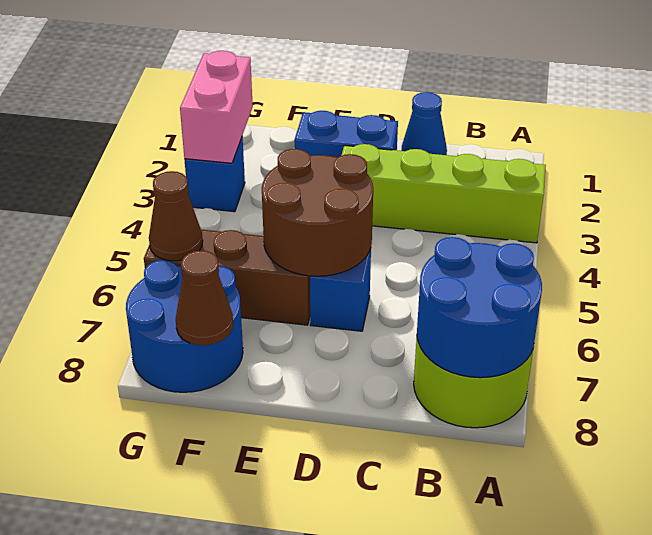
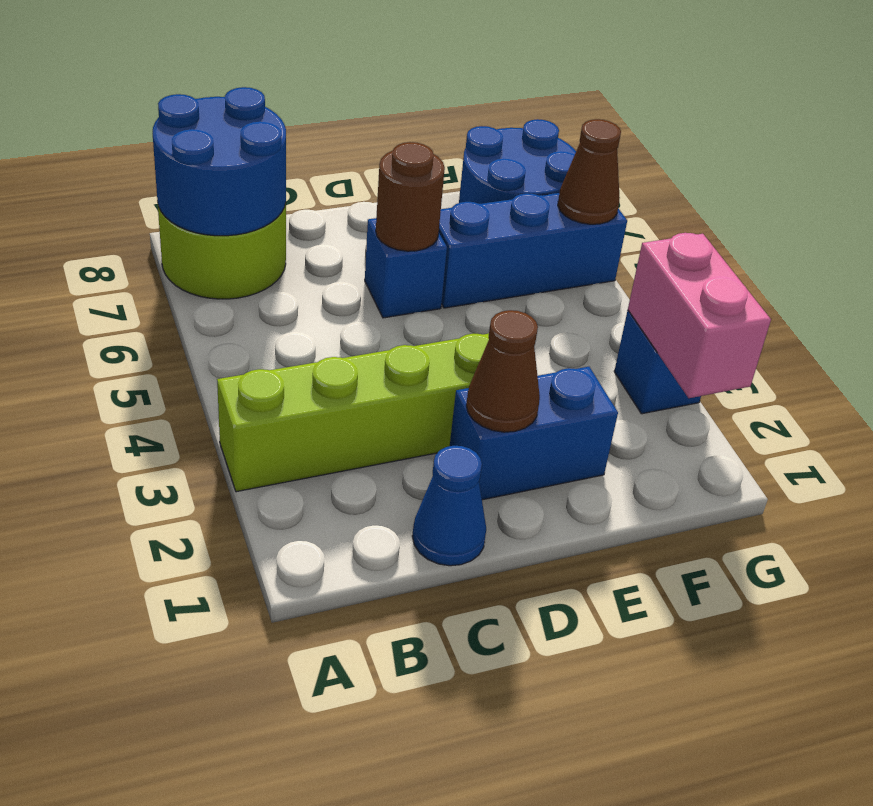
brown 2x2 round brick [262,149,373,276] -> brown 1x1 round brick [376,142,445,251]
brown 1x3 brick [144,230,310,325] -> blue 1x3 brick [439,193,627,308]
brown 1x1 cone [176,251,233,345] -> brown 1x1 cone moved to [466,310,540,432]

